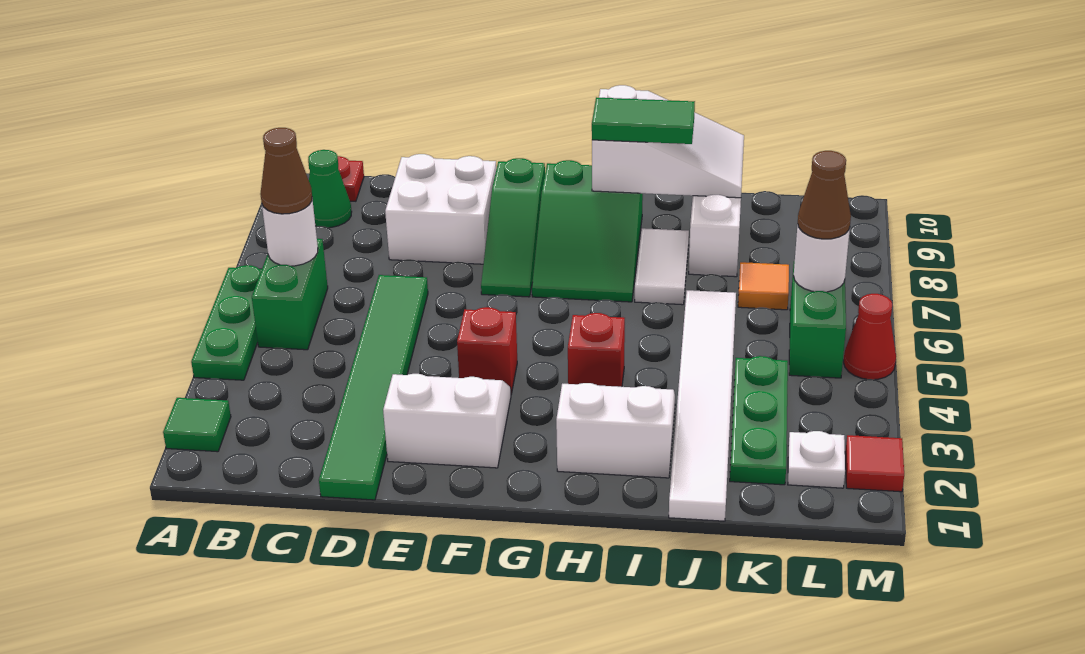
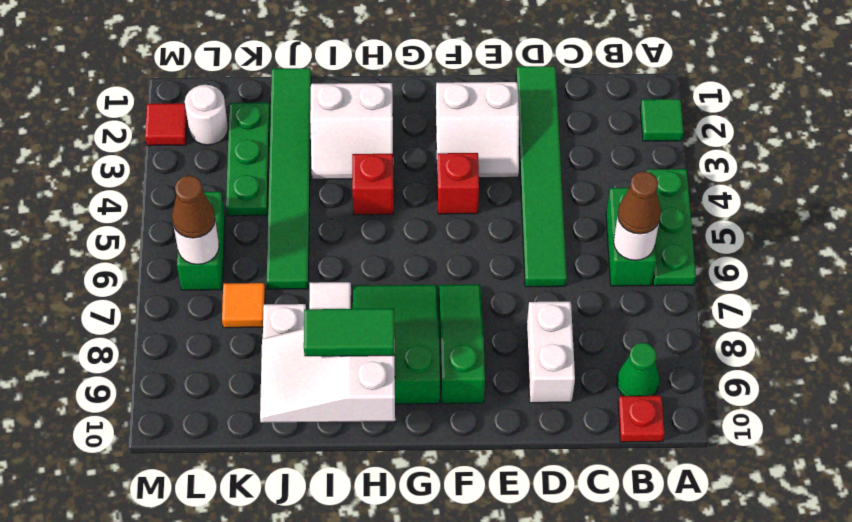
white 2x2 brick [385,154,496,264] -> white 1x2 brick [527,302,575,403]
white 1x6 tile [669,290,736,521] -> green 1x6 tile [267,68,311,289]
white 1x1 plate [788,431,845,488] -> white 1x1 round brick [185,85,228,145]
red 1x1 cone [844,294,896,379] -> none

